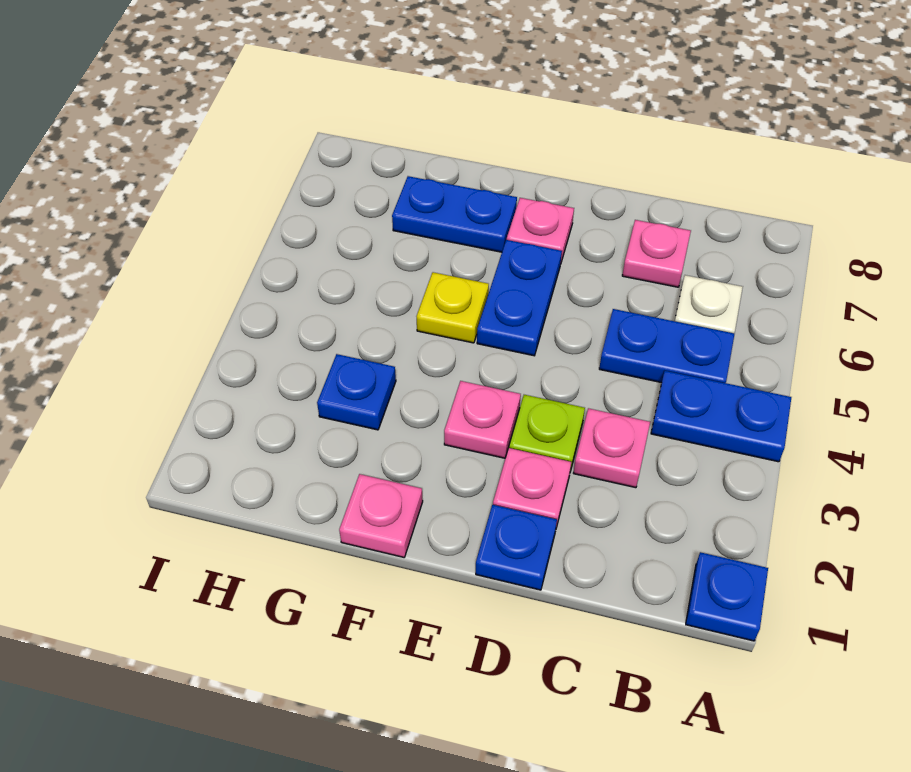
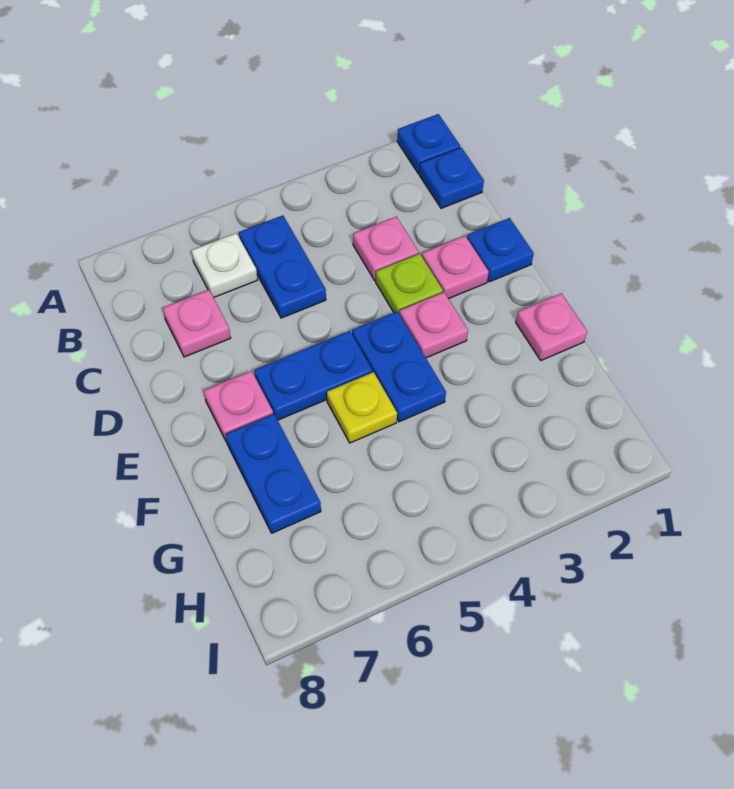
blue 1x2 plate [651,371,791,462] -> blue 1x2 plate moved to [352,311,446,422]
blue 1x1 plate [317,354,396,430] -> blue 1x1 plate moved to [419,147,484,208]

